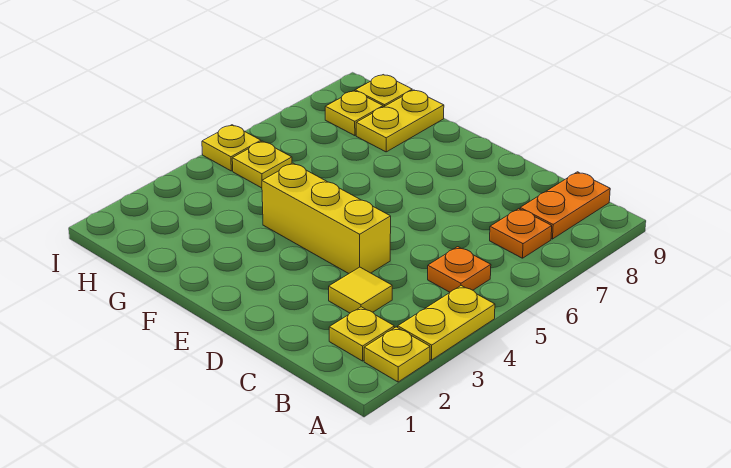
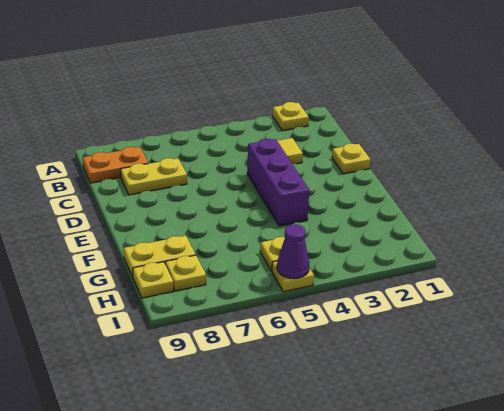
yellow 1x2 plate [398,286,495,360] -> yellow 1x2 plate moved to [121,158,187,195]
yellow 1x1 plate [329,307,394,361] -> yellow 1x1 plate moved to [332,144,370,174]
orange 1x1 plate [428,247,491,292] -> none
orange 1x1 plate [490,209,552,258] -> none
yellow 1x3 brick [262,163,391,273] -> purple 1x3 brick [247,139,309,226]
none -> purple 1x1 cone [277,224,309,279]

